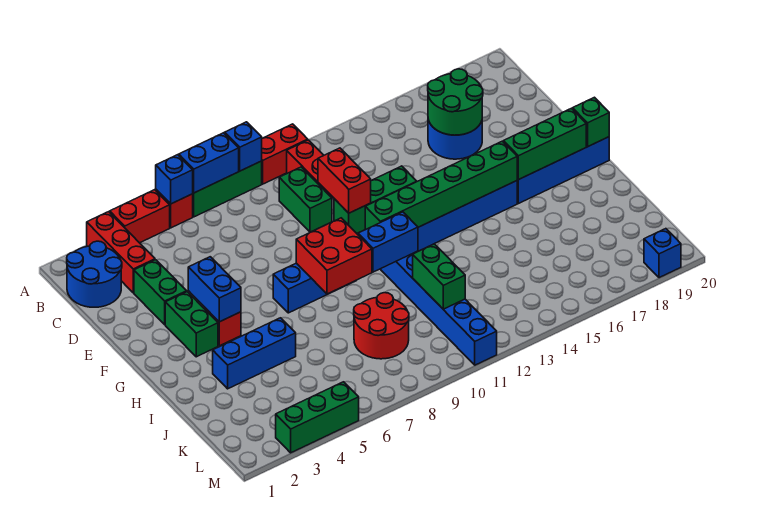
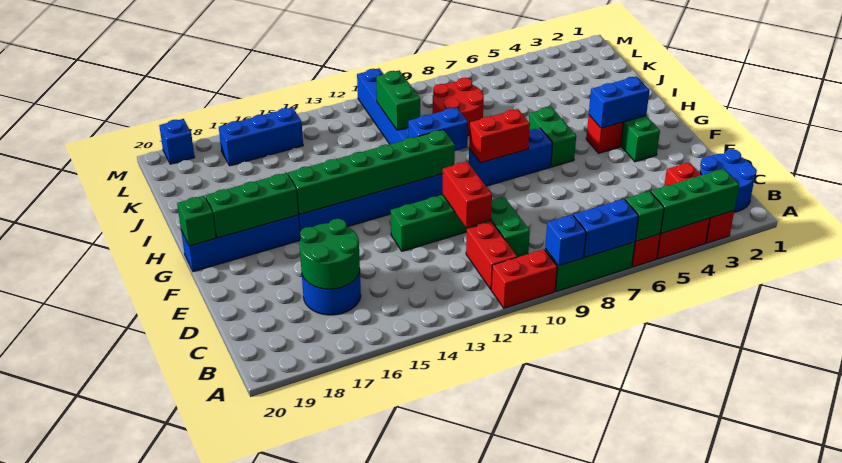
blue 1x1 brick [156,155,193,204] -> green 1x1 brick [625,191,664,241]
green 1x2 brick [134,260,187,325] -> green 1x2 brick moved to [529,107,576,167]
blue 1x2 brick [188,257,241,322] -> blue 1x2 brick turned to [589,76,650,128]
red 2x2 brick [296,218,372,294] -> red 1x2 brick [469,109,530,163]
blue 1x3 brick [213,318,296,389] -> blue 1x3 brick moved to [219,107,303,166]
green 1x3 brick [276,382,359,453] -> green 1x3 brick moved to [651,169,739,233]

